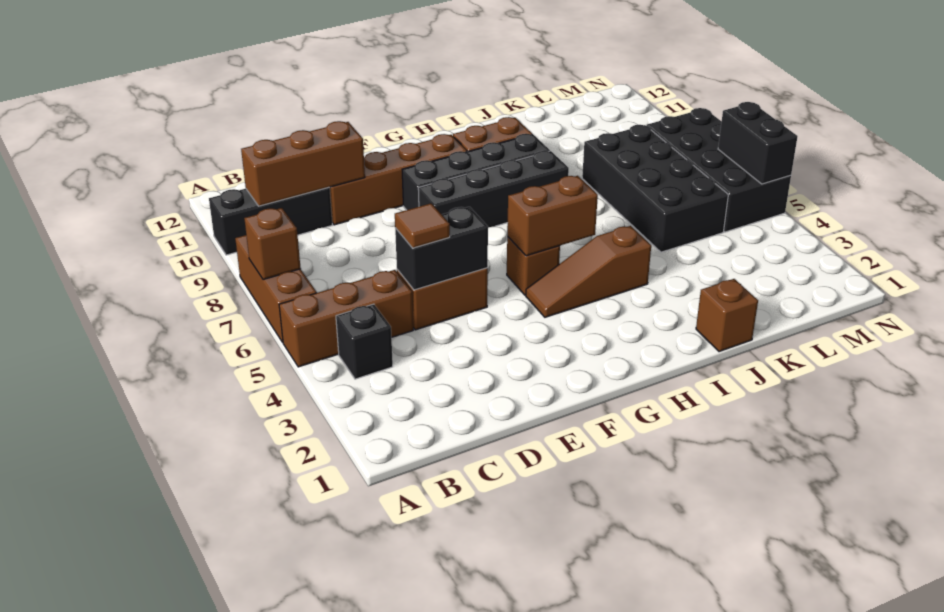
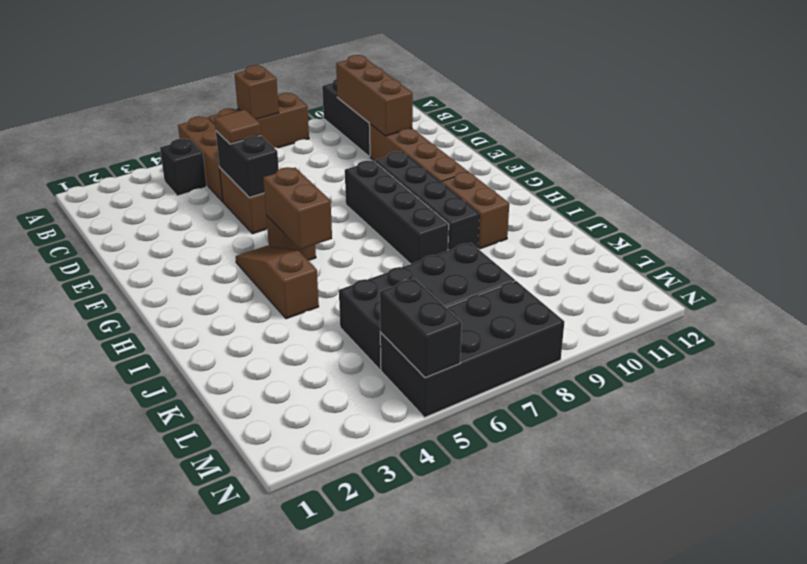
brown 1x1 brick [696,279,758,352] -> none
black 1x2 brick [718,102,798,184] -> black 1x2 brick turned to [380,279,462,378]

